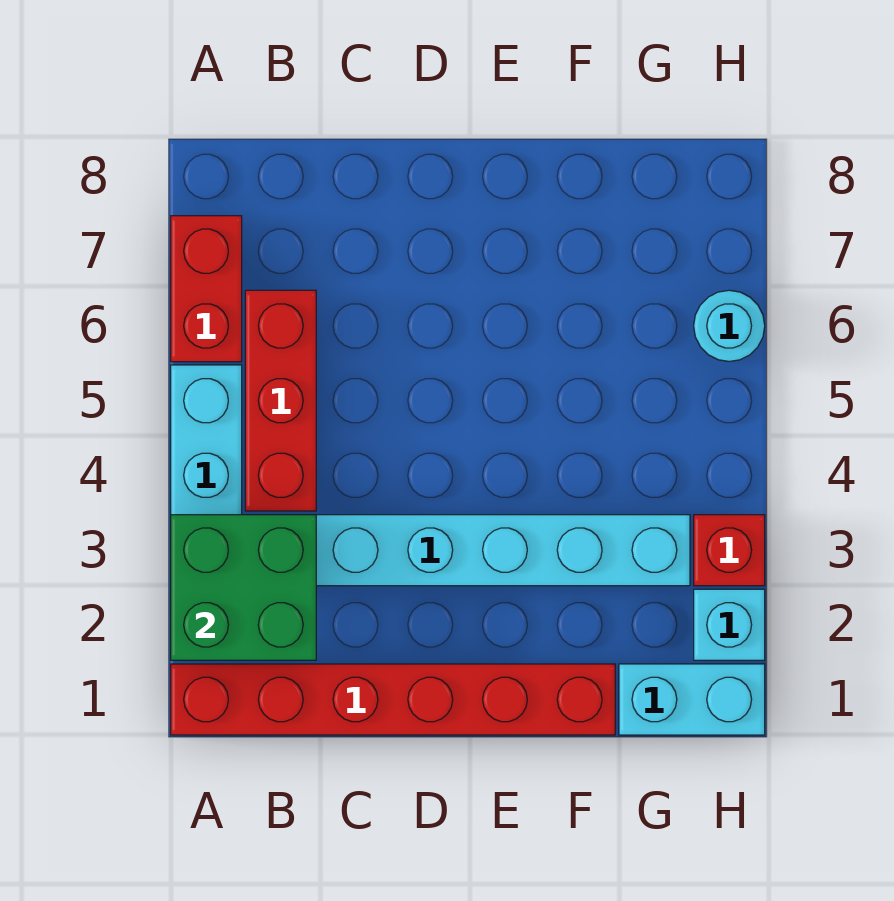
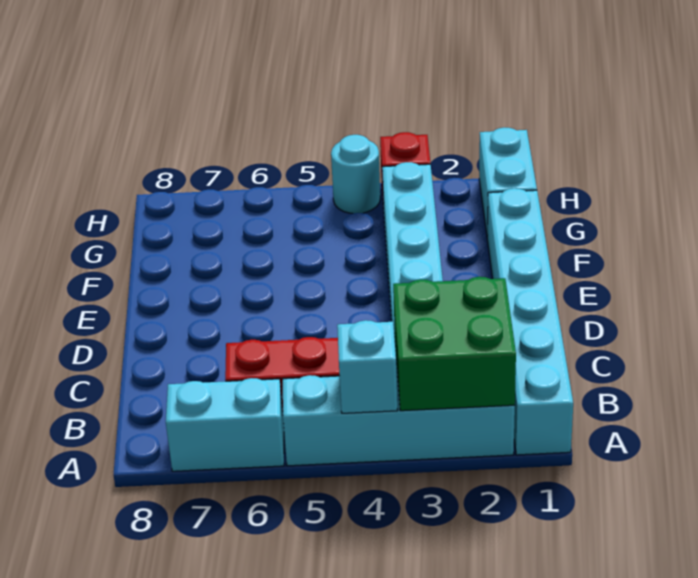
red 1x6 brick [171,664,615,735] -> cyan 1x6 brick [487,188,573,455]
red 1x2 brick [171,216,242,362] -> cyan 1x2 brick [166,378,284,471]
cyan 1x1 brick [694,589,765,660] -> cyan 1x1 brick moved to [337,320,397,413]
cyan 1x1 round brick [694,290,765,361] -> cyan 1x1 round brick moved to [331,135,380,214]

